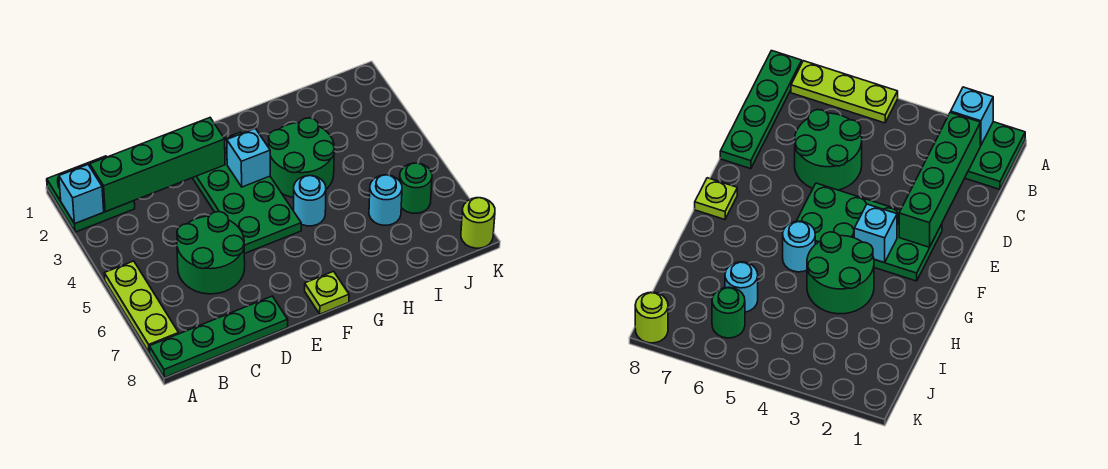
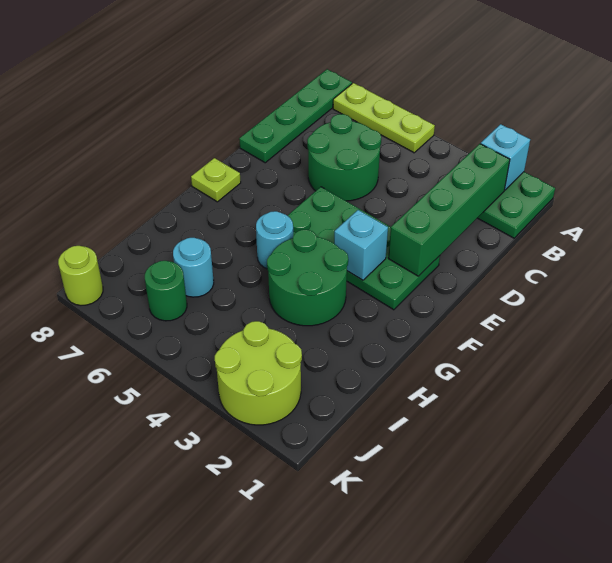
none -> lime 2x2 round brick [215,321,302,425]

